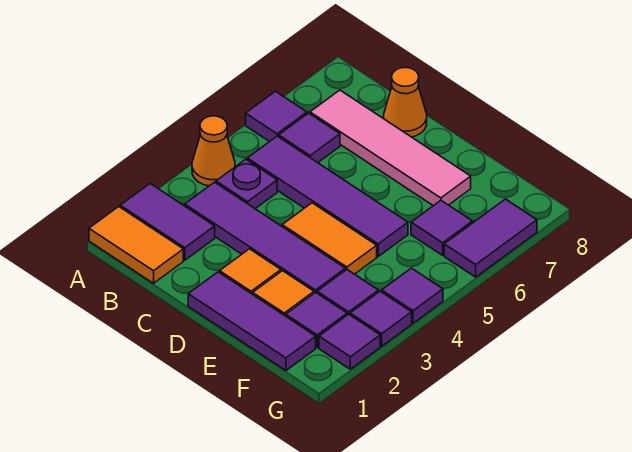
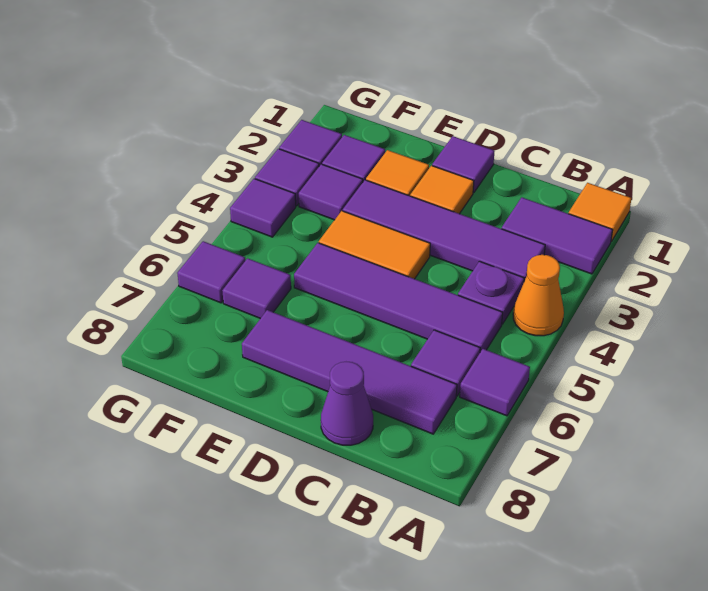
orange 1x2 tile [89,207,183,283] -> orange 1x1 tile [569,183,631,242]
pink 1x4 tile [310,90,471,206] -> purple 1x4 tile [242,310,457,434]
orange 1x1 cone [384,68,427,137] -> purple 1x1 cone [321,362,373,445]
purple 1x3 tile [188,272,316,370] -> purple 1x1 tile [432,136,495,193]
purple 1x2 tile [444,199,537,277] -> purple 1x1 tile [177,241,245,303]

